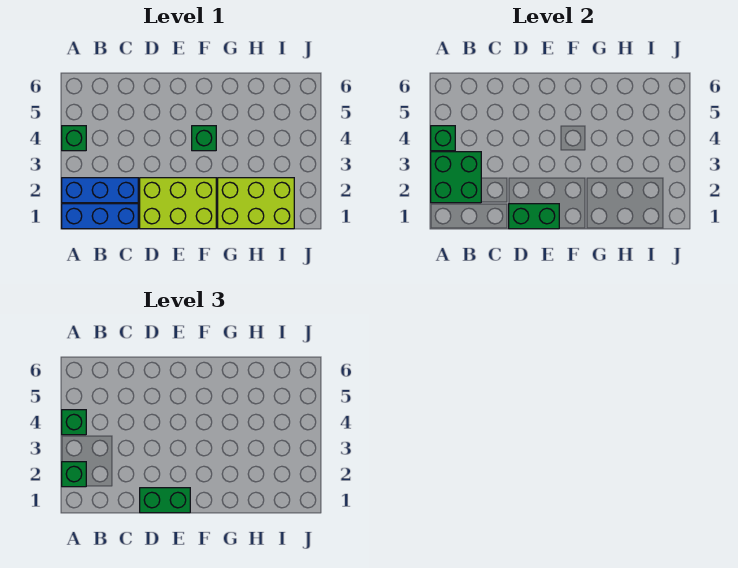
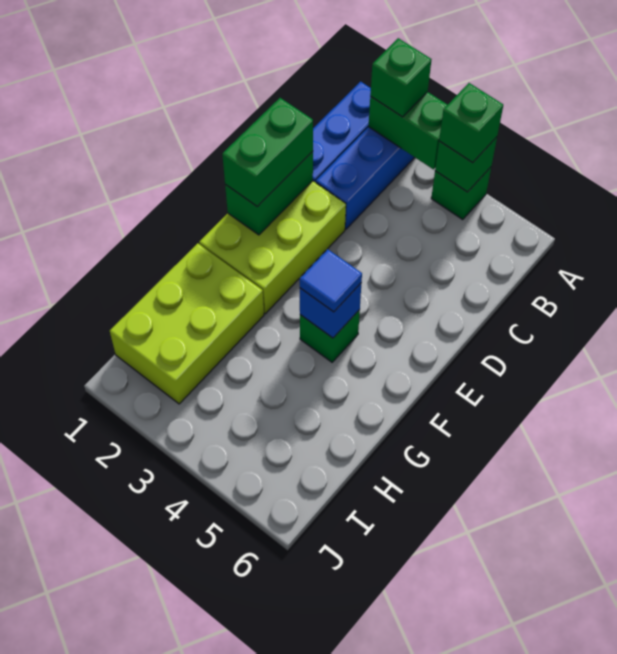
green 2x2 brick [431,152,481,203] -> green 1x2 brick [369,92,447,169]
none -> blue 1x1 brick [300,283,361,338]
none -> blue 1x1 tile [299,249,362,312]

